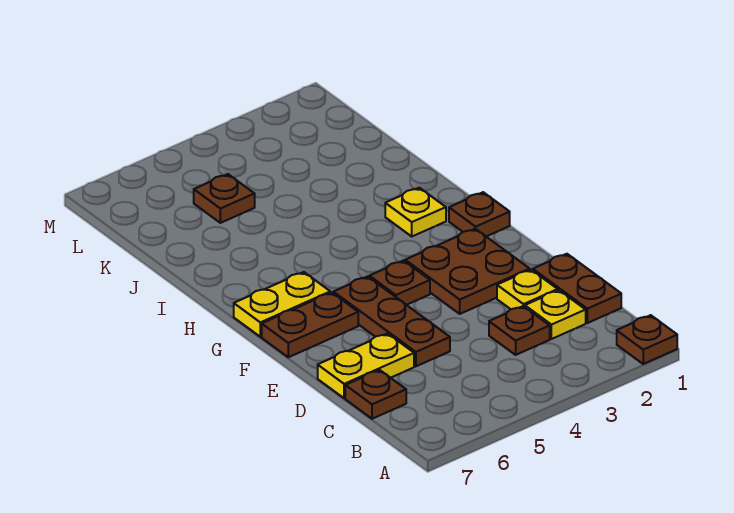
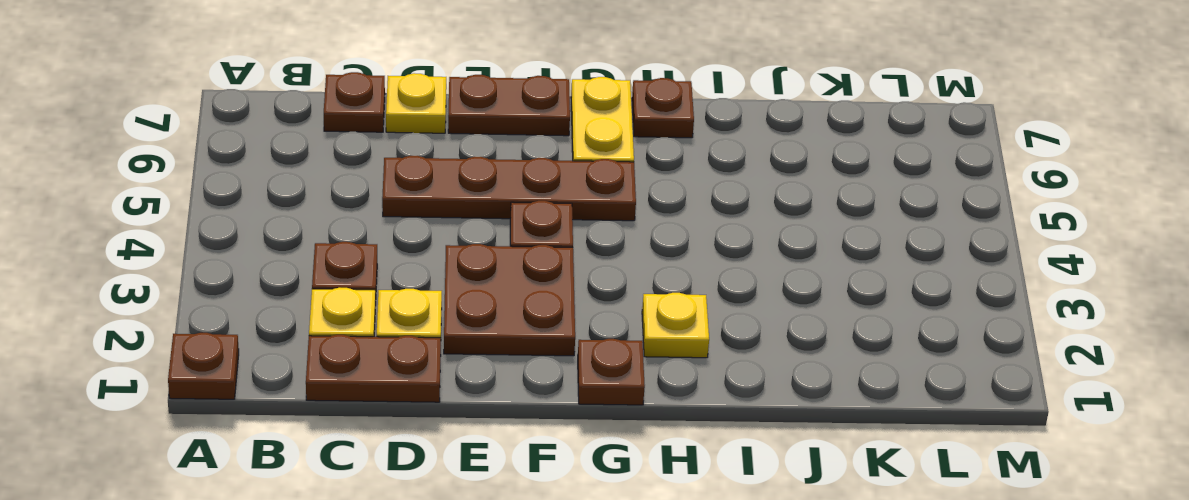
brown 1x3 plate [333,277,450,366] -> brown 1x4 plate [382,156,636,221]
yellow 1x2 plate [318,334,414,398] -> yellow 1x1 plate [386,73,446,133]
brown 1x2 plate [262,292,358,357] -> brown 1x2 plate turned to [448,75,570,136]
brown 1x1 plate [194,174,255,223] -> brown 1x1 plate moved to [632,78,694,138]

